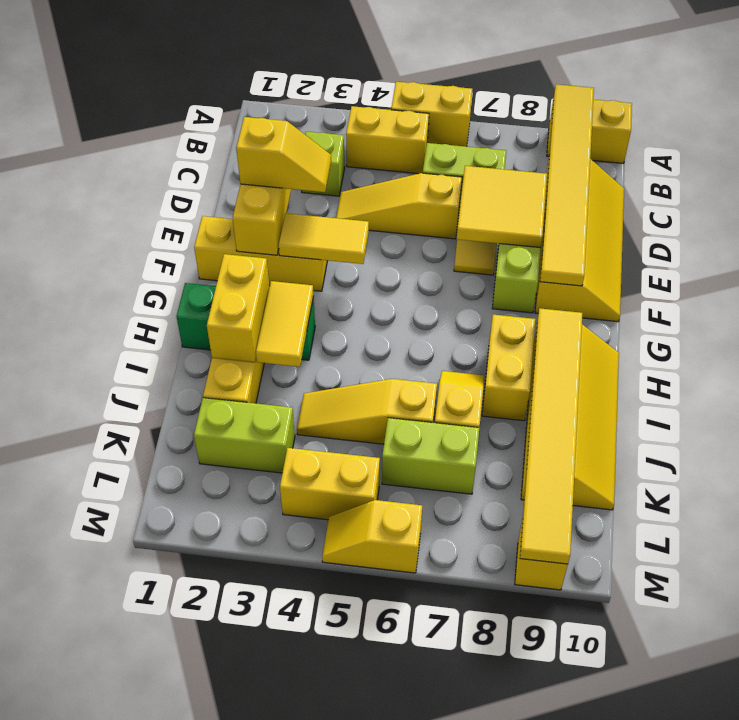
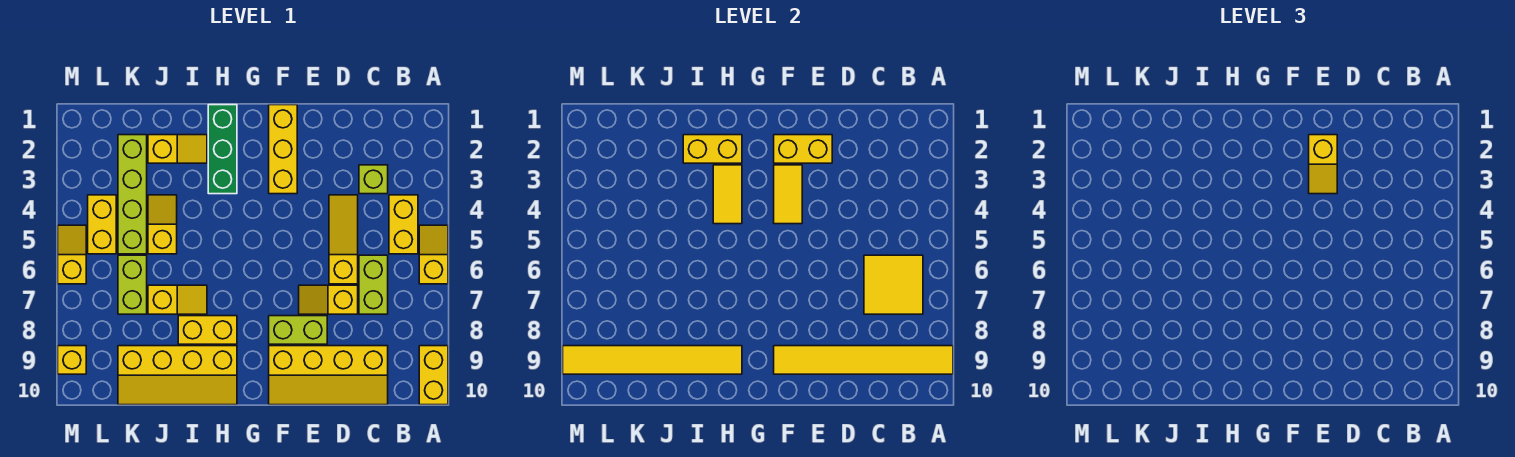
yellow 1x2 brick [391,82,472,147] -> yellow 1x2 slope [419,225,448,284]
yellow 2x2 tile [457,166,547,248] -> yellow 2x2 tile moved to [864,255,923,314]
yellow 1x2 tile [256,281,314,367] -> yellow 1x2 tile turned to [713,165,742,224]
yellow 1x3 slope [297,379,437,444] -> yellow 1x2 slope [148,195,177,254]
lime 1x2 brick [194,398,295,473] -> lime 1x4 brick [118,135,147,254]

